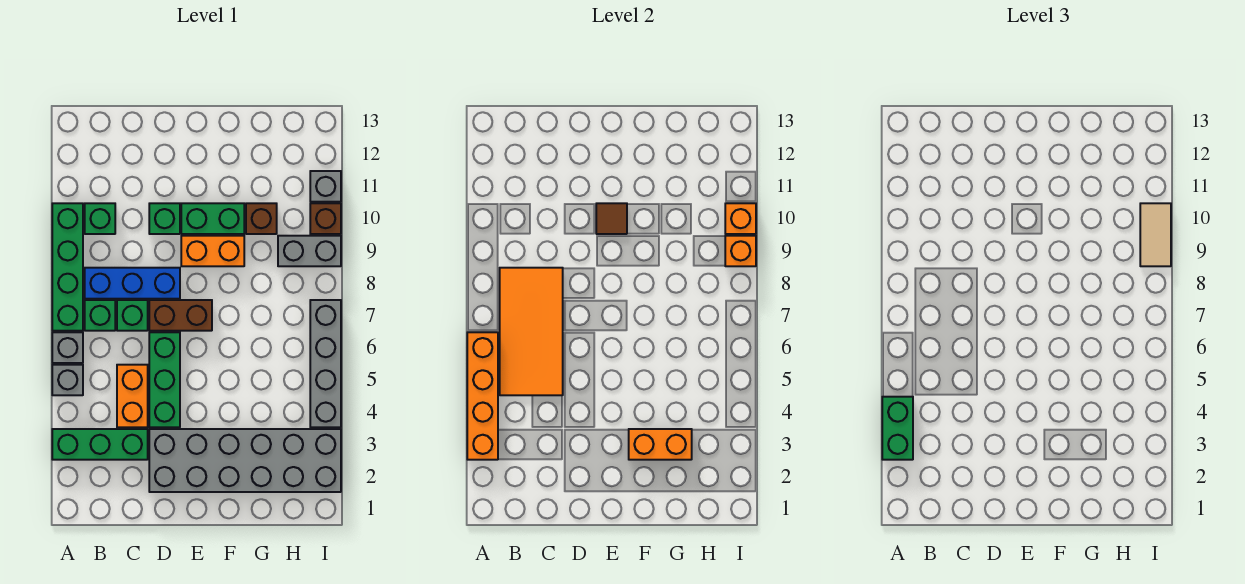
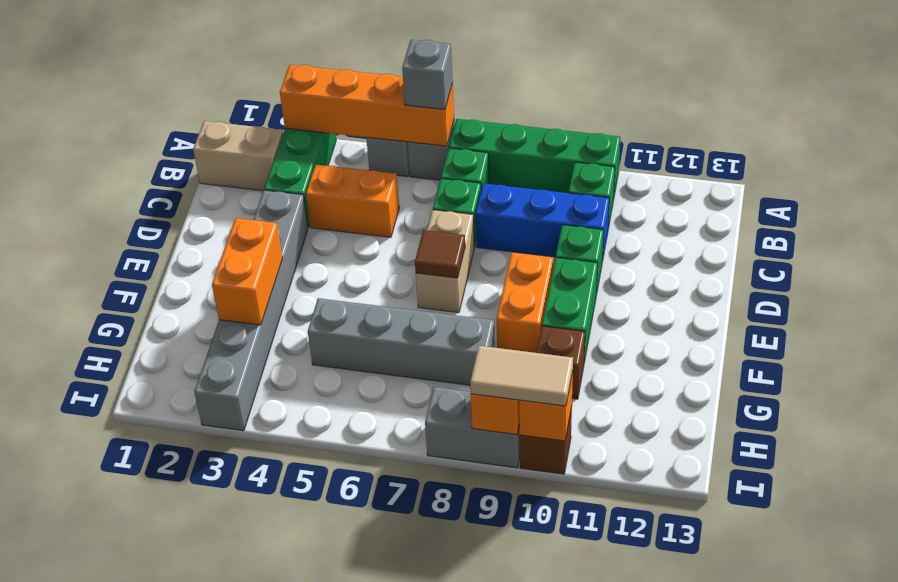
green 1x2 brick [882,397,913,460] -> none
none -> tan 1x2 brick [193,121,283,191]
orange 2x4 tile [500,268,563,395] -> none
blue 1x3 brick [85,268,180,299] -> blue 1x3 brick turned to [476,183,609,262]
grey 2x6 brick [149,429,341,492] -> grey 1x6 brick [194,190,308,431]
green 1x3 brick [149,332,180,427] -> none
brown 1x2 brick [149,300,212,331] -> tan 1x2 brick [416,210,474,312]
brown 1x1 tile [596,203,627,234] -> brown 1x1 tile moved to [415,230,465,278]
grey 1x2 brick [278,236,341,266] -> grey 1x2 brick turned to [425,387,520,468]
grey 1x4 brick [310,300,341,427] -> grey 1x4 brick moved to [308,298,495,385]
grey 1x1 brick [310,171,341,202] -> grey 1x1 brick moved to [402,40,453,110]

